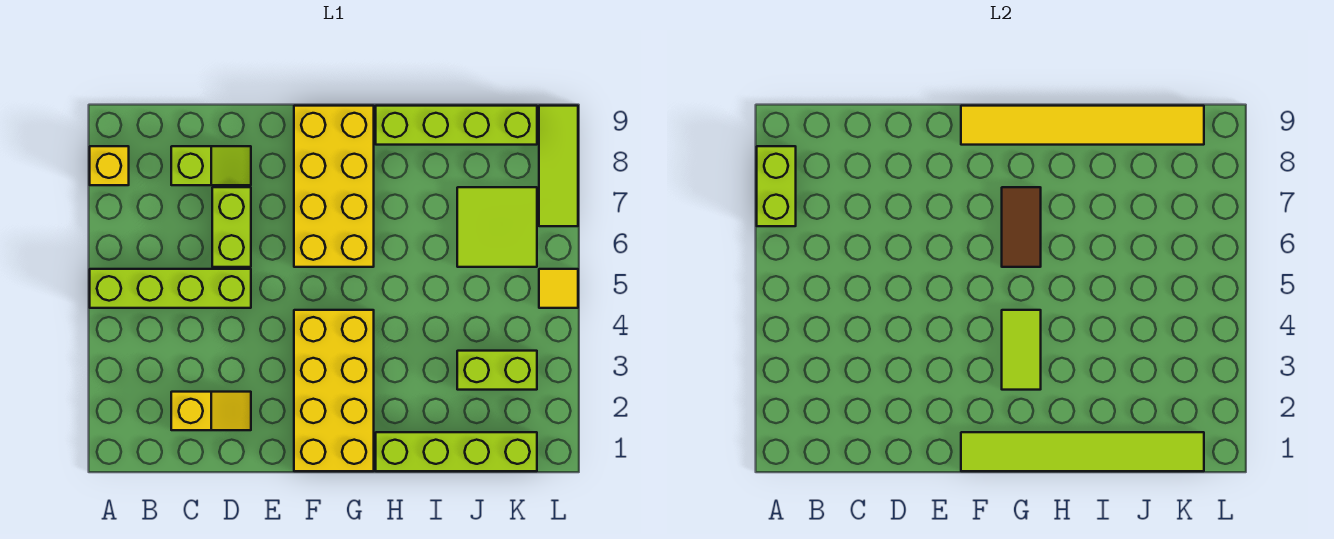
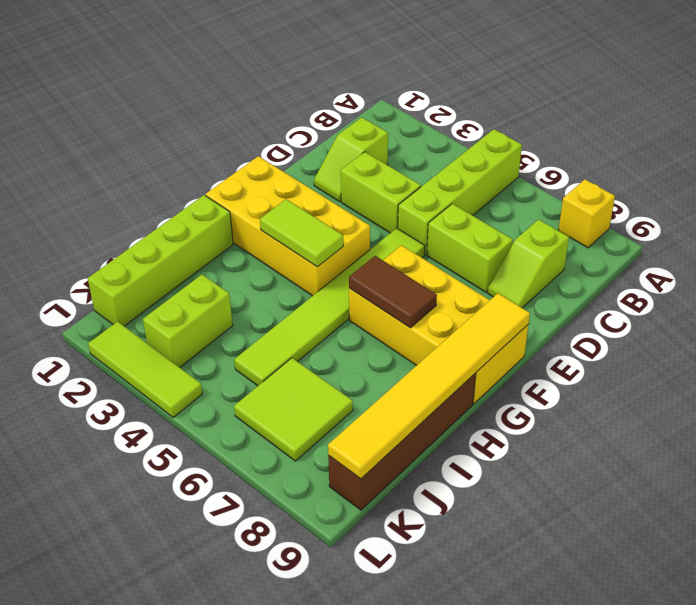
lime 1x2 brick [757,146,796,226] -> lime 1x2 brick moved to [341,152,421,233]
yellow 1x2 slope [171,392,251,430] -> lime 1x2 slope [314,117,388,202]
lime 1x6 tile [961,432,1204,471] -> lime 1x6 tile moved to [234,228,425,386]
lime 1x4 brick [376,106,537,145] -> brown 1x4 brick [328,373,476,510]
yellow 1x1 tile [539,269,578,308] -> none
lime 1x3 tile [539,106,578,226] -> lime 1x3 tile moved to [88,321,203,417]

